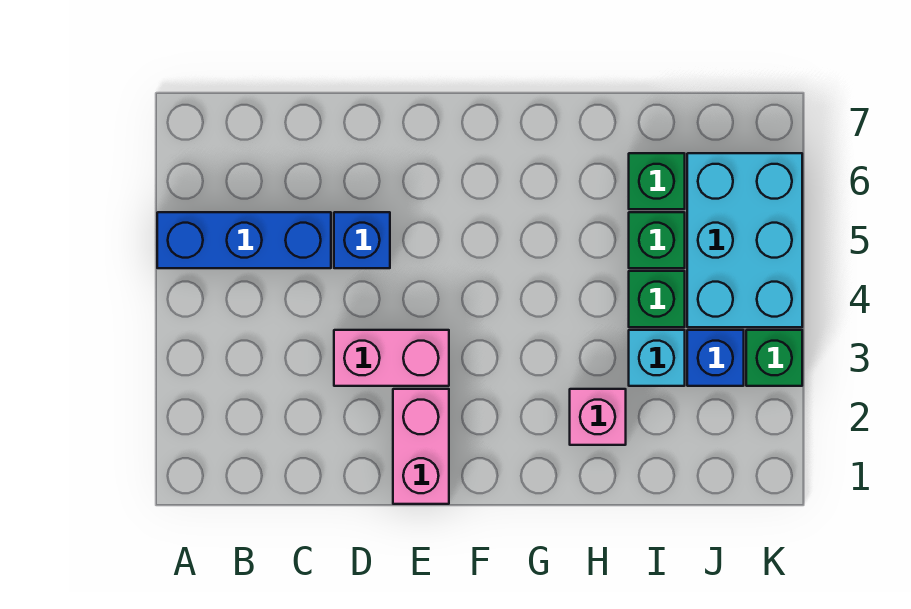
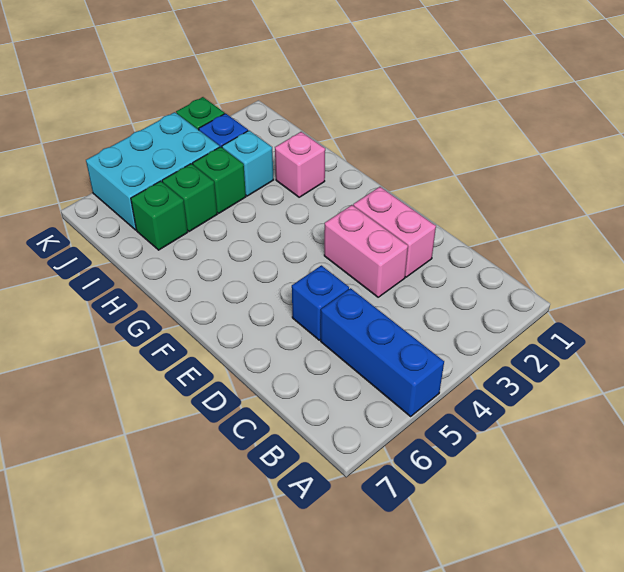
pink 1x2 brick [393,389,449,504] -> pink 1x2 brick turned to [353,187,436,277]

